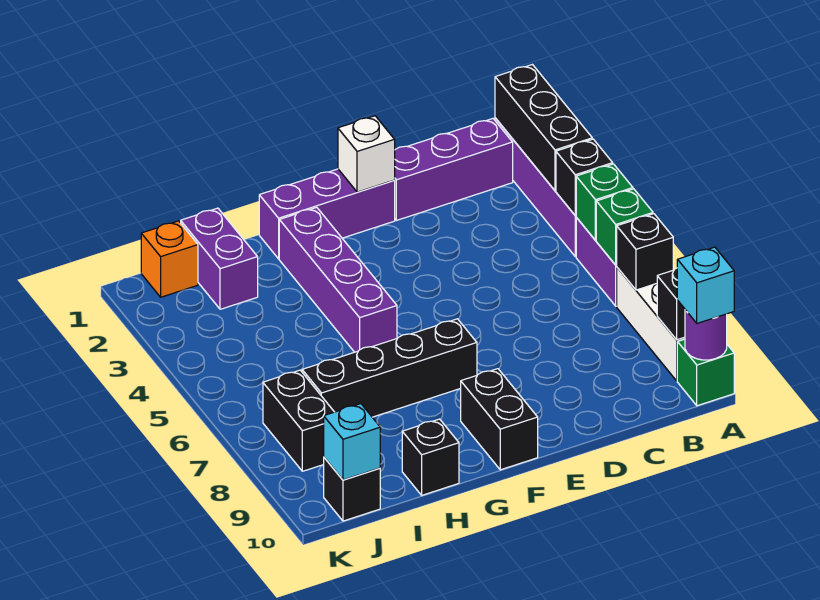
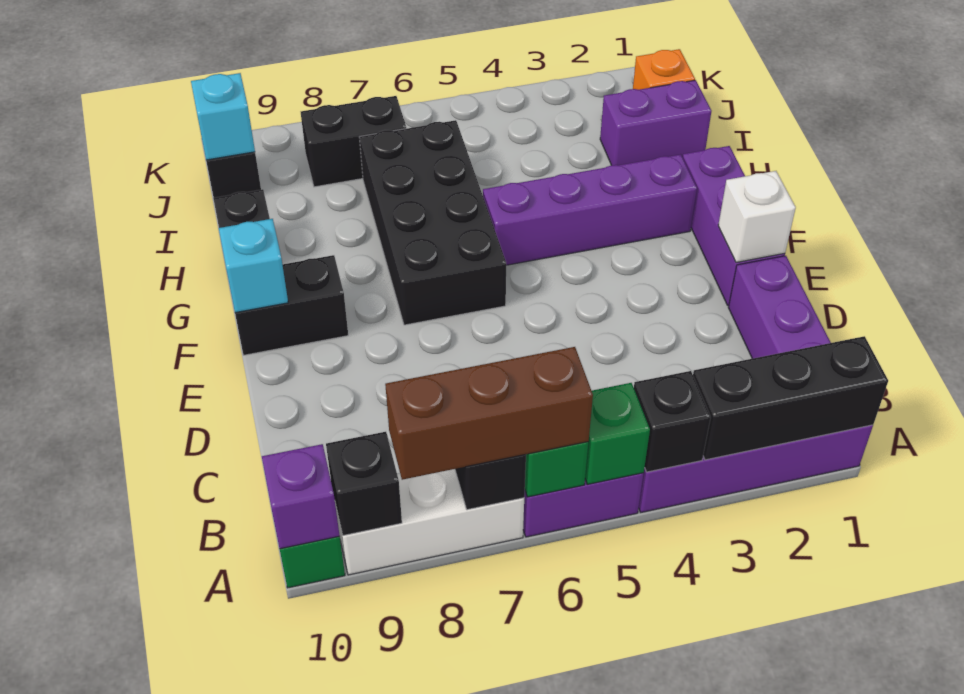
none -> brown 1x3 brick [385,347,593,480]
purple 1x1 round brick [685,310,727,360] -> purple 1x1 brick [262,444,340,549]
cyan 1x1 brick [677,247,734,323] -> cyan 1x1 brick moved to [219,219,288,313]
black 1x4 brick [302,319,477,417] -> black 2x4 brick [359,120,506,325]

